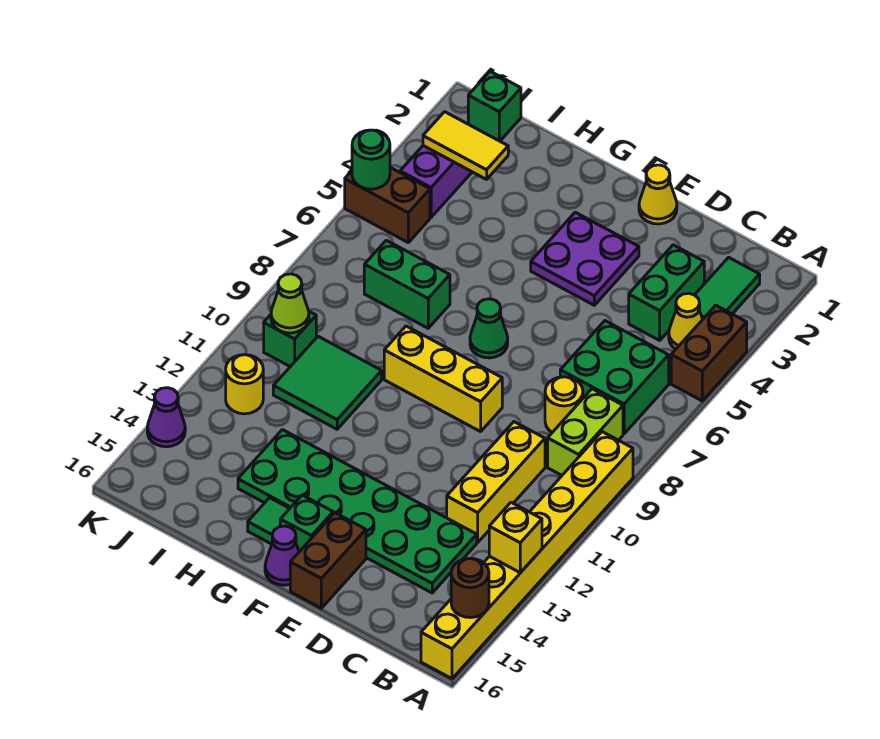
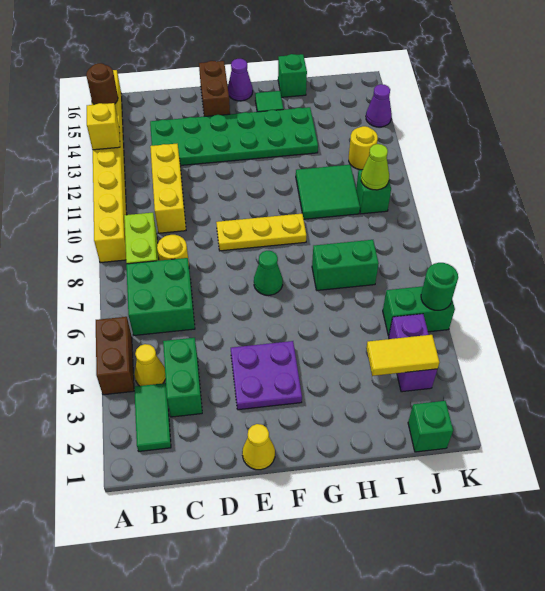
yellow 1x3 brick [384,326,502,432] -> yellow 1x3 plate [216,213,306,251]
green 1x1 brick [280,495,333,552] -> green 1x1 brick moved to [278,54,307,97]
brown 1x2 brick [345,168,430,242] -> green 1x2 brick [383,286,455,336]

